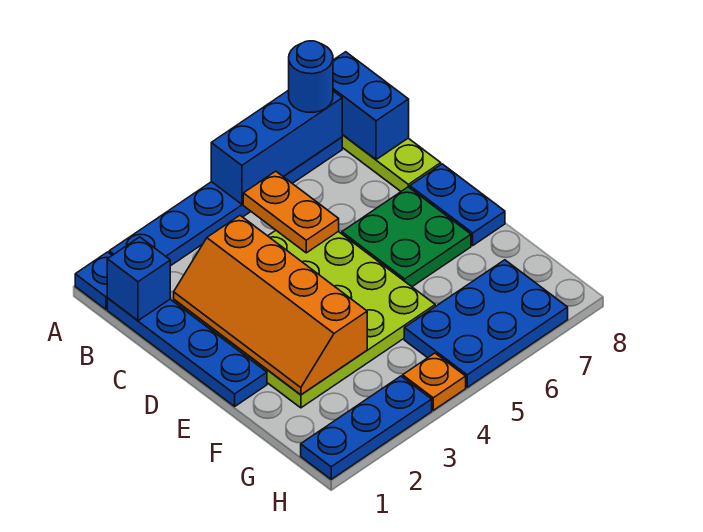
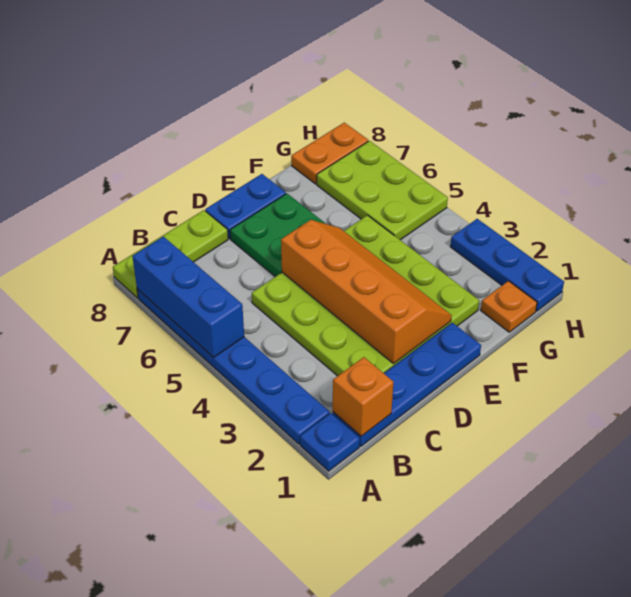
blue 1x1 round brick [289,41,333,112] -> none
blue 1x2 brick [333,52,409,160] -> none
blue 1x1 brick [107,237,170,321] -> orange 1x1 brick [333,357,393,436]
orange 1x2 plate [243,171,339,253] -> orange 1x2 plate moved to [291,123,368,184]
orange 2x4 slope [174,216,367,395] -> orange 2x4 slope turned to [281,220,452,364]
blue 2x3 plate [404,260,568,387] -> lime 2x3 plate [317,141,448,240]
orange 1x1 plate [403,353,466,410] -> orange 1x1 plate moved to [481,281,537,332]

